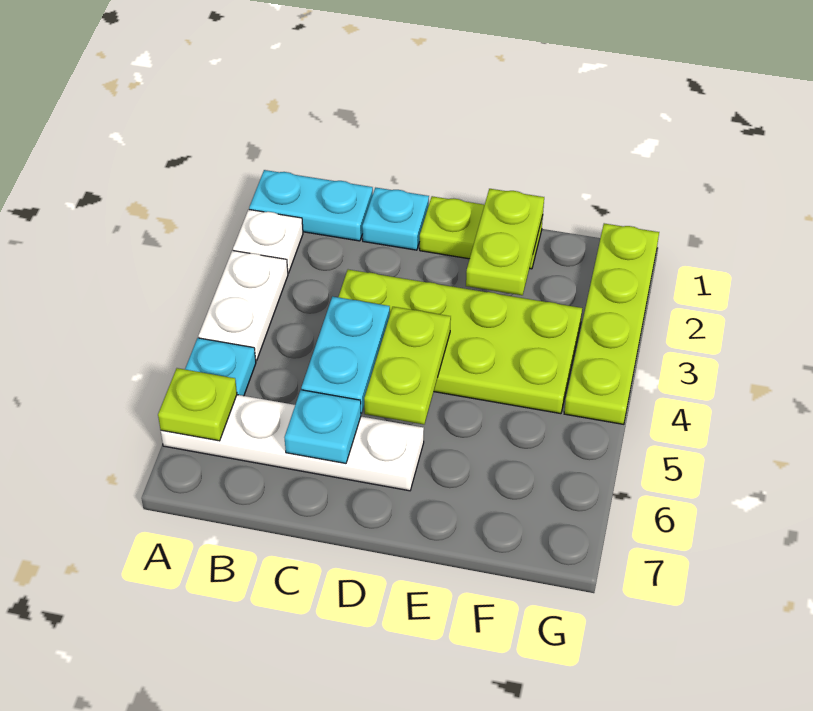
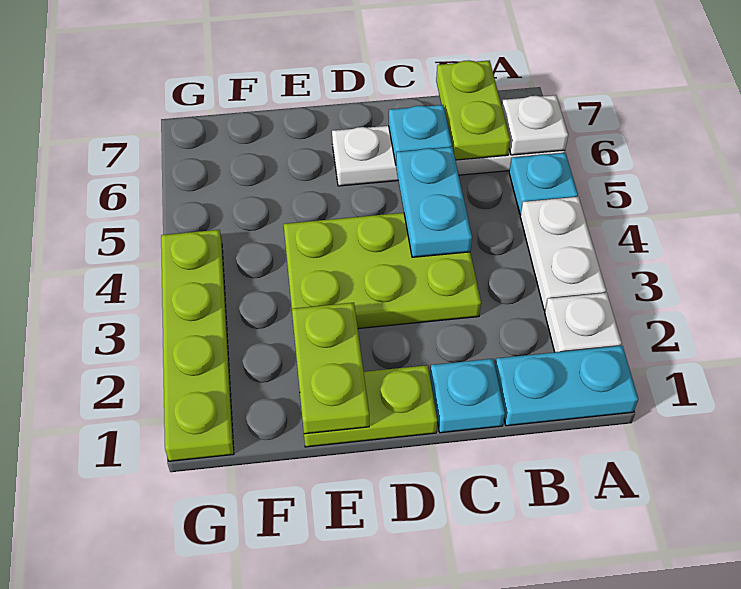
lime 1x1 plate [158,368,237,441] -> white 1x1 plate [502,95,568,155]
lime 2x4 plate [339,270,582,414] -> lime 2x3 plate [284,213,481,329]
lime 1x2 plate [364,307,451,424] -> lime 1x2 plate moved to [436,60,510,160]

